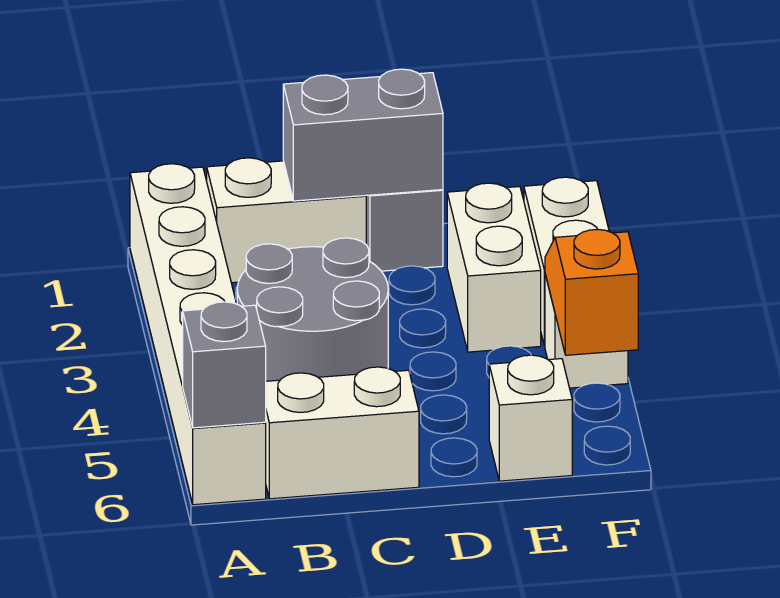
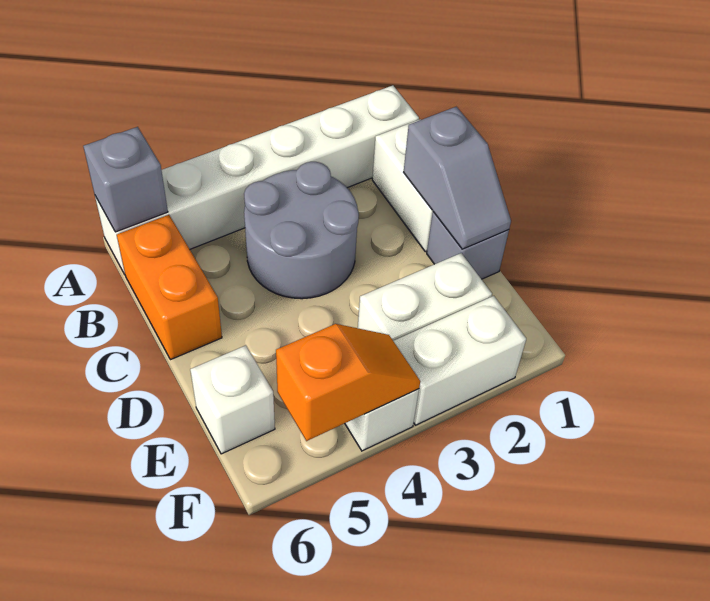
white 1x2 brick [265,367,419,499] -> orange 1x2 brick [117,215,222,360]
grey 1x2 brick [283,69,443,201] -> grey 1x2 slope [404,107,511,249]

